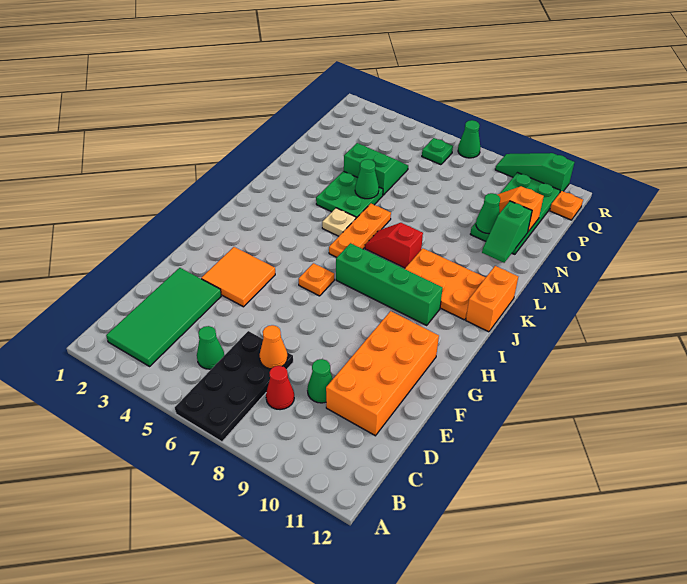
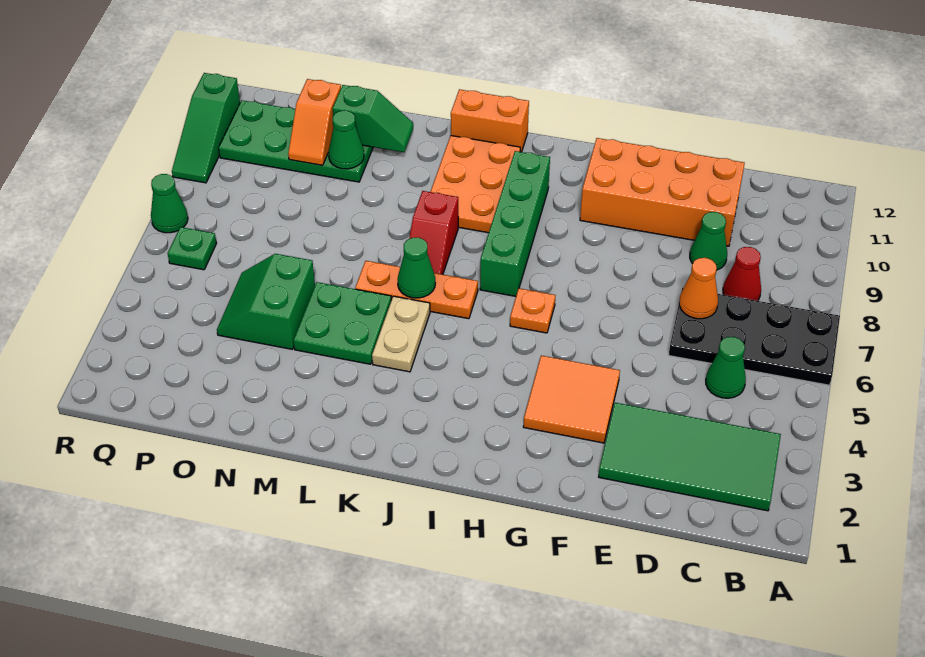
tan 1x1 plate [322,208,356,236] -> tan 1x2 plate [372,296,430,372]
green 1x1 cone [355,159,379,199] -> green 1x1 cone moved to [398,237,435,298]
orange 1x1 plate [550,191,583,220] -> none

